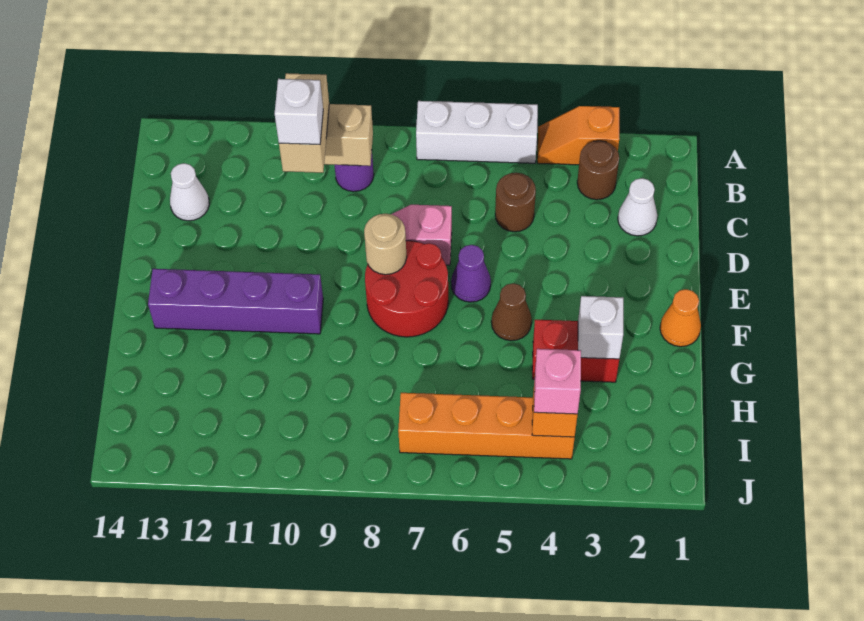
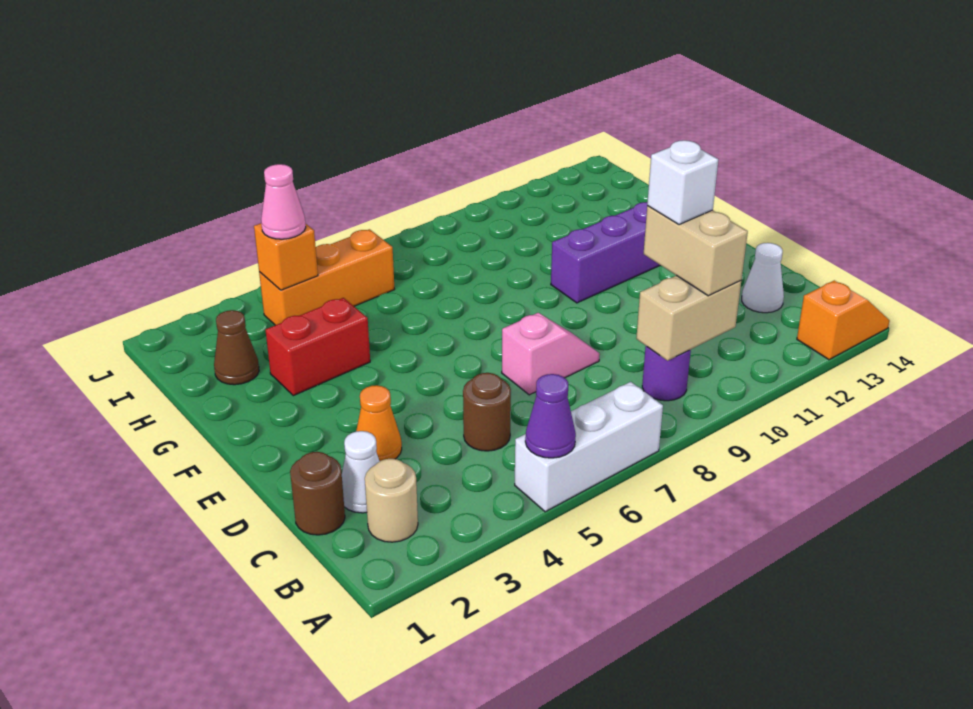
orange 1x2 slope [537,106,619,165] -> orange 1x2 slope moved to [797,280,890,360]
brown 1x1 round brick [577,141,619,200] -> brown 1x1 round brick moved to [290,452,345,535]
purple 1x1 cone [451,245,491,302] -> purple 1x1 cone moved to [525,374,576,458]
red 2x2 round brick [365,241,448,337] -> none
tan 1x1 round brick [364,214,407,275] -> tan 1x1 round brick moved to [365,459,418,542]
orange 1x1 cone [660,289,701,347] -> orange 1x1 cone moved to [356,385,402,461]
brown 1x1 cone [491,283,532,341] -> brown 1x1 cone moved to [214,310,259,385]
white 1x1 brick [578,296,623,359] -> none
orange 1x4 brick [398,393,575,459] -> orange 1x3 brick [259,229,395,325]
pink 1x1 brick [534,349,581,414] -> pink 1x1 cone [261,164,306,239]

